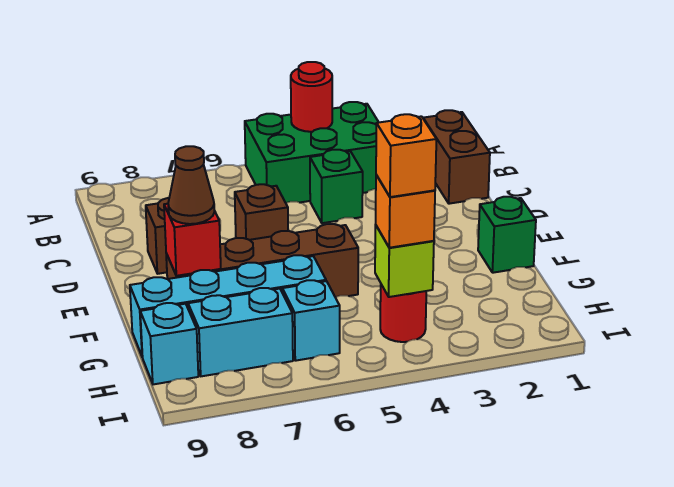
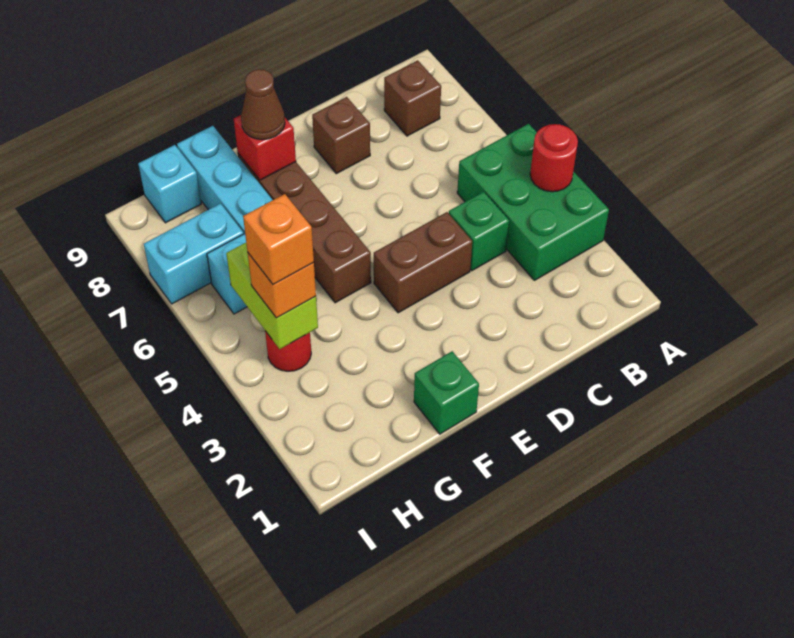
brown 1x2 brick [423,110,490,204] -> brown 1x2 brick moved to [374,212,472,313]
brown 1x1 brick [235,184,288,240] -> brown 1x1 brick moved to [384,60,441,136]
lime 1x1 brick [375,225,434,297] -> lime 1x2 brick [226,243,318,349]
cyan 1x2 brick [188,288,293,376] -> cyan 1x2 brick turned to [144,203,243,304]

